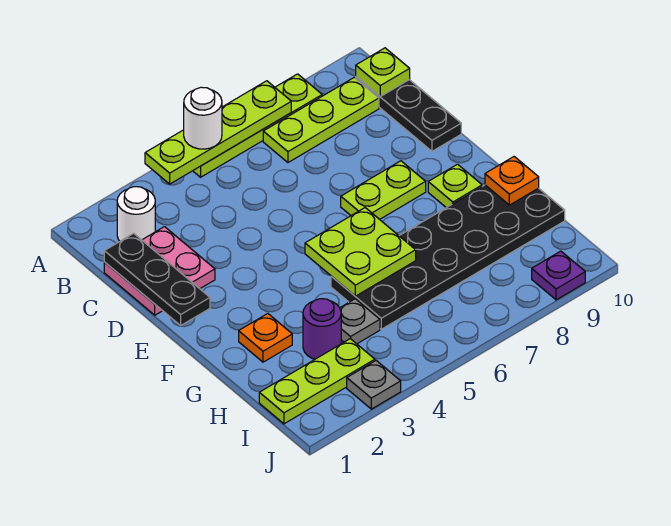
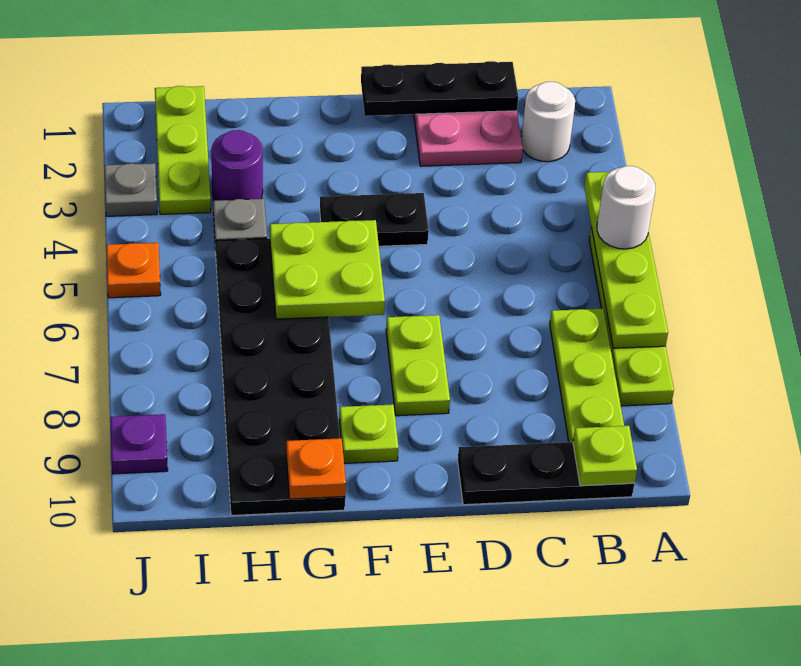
none -> black 1x2 plate [320,193,429,246]
orange 1x1 plate [239,314,292,362] -> orange 1x1 plate moved to [106,243,161,298]

